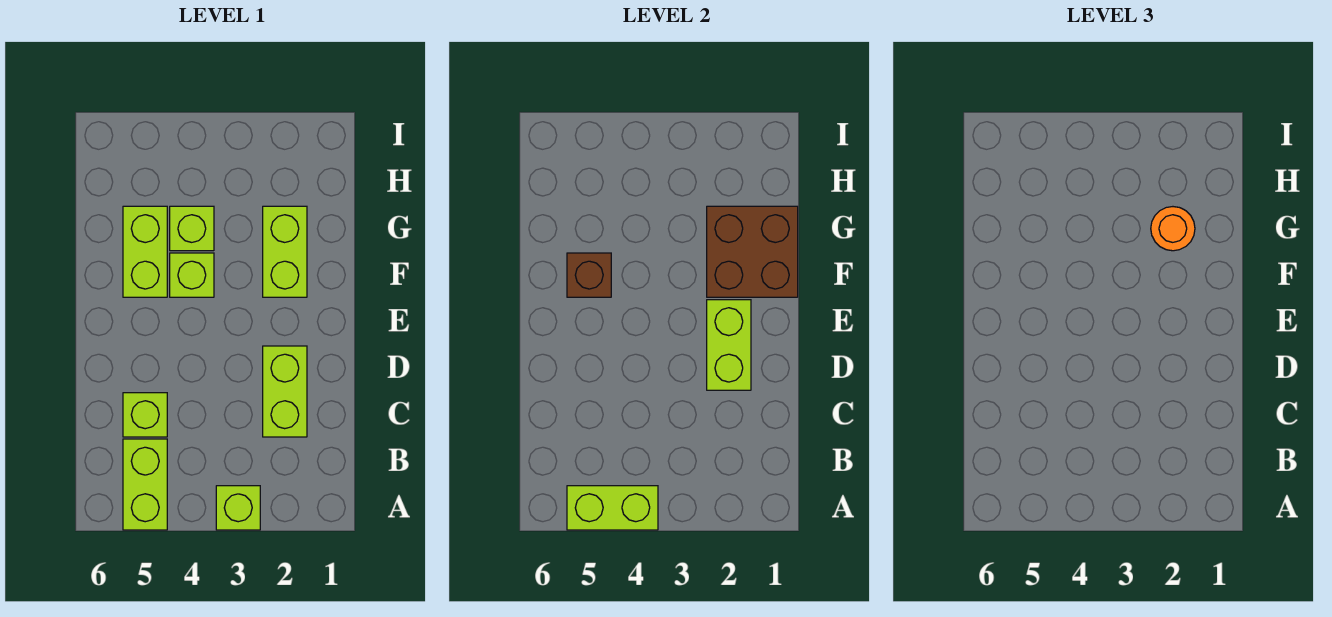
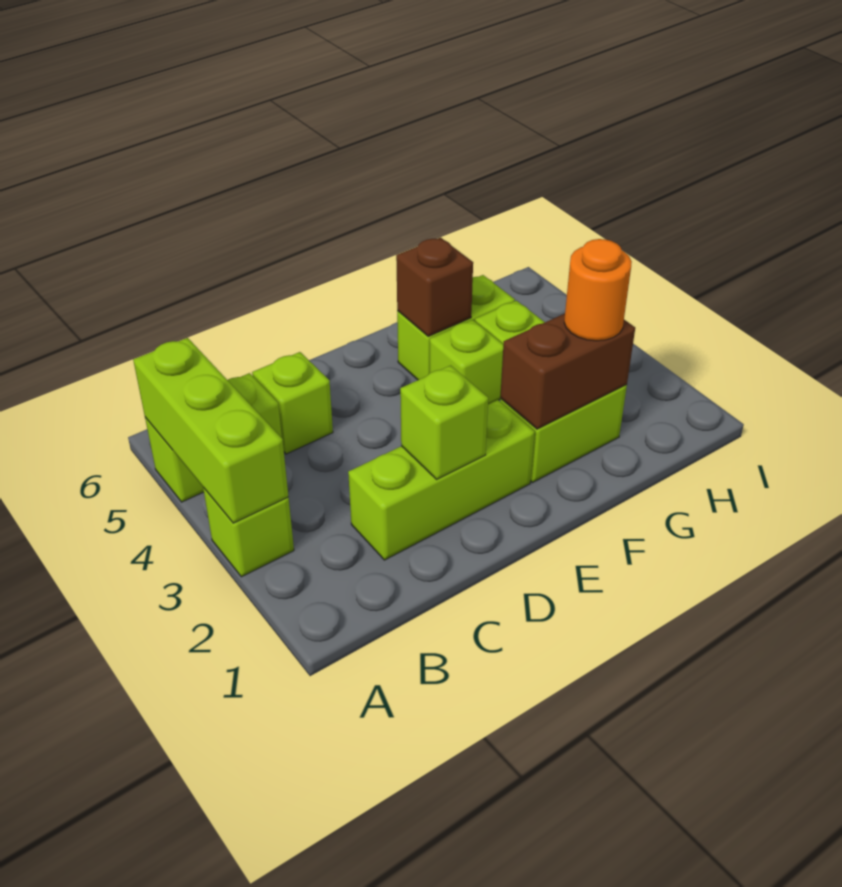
lime 1x2 brick [567,486,658,530] -> lime 1x3 brick [133,338,288,523]
lime 1x2 brick [263,346,307,437] -> lime 1x3 brick [348,400,535,560]
lime 1x2 brick [707,300,751,390] -> lime 1x1 brick [400,365,488,479]
brown 2x2 brick [707,206,798,297] -> brown 1x2 brick [500,314,635,429]

